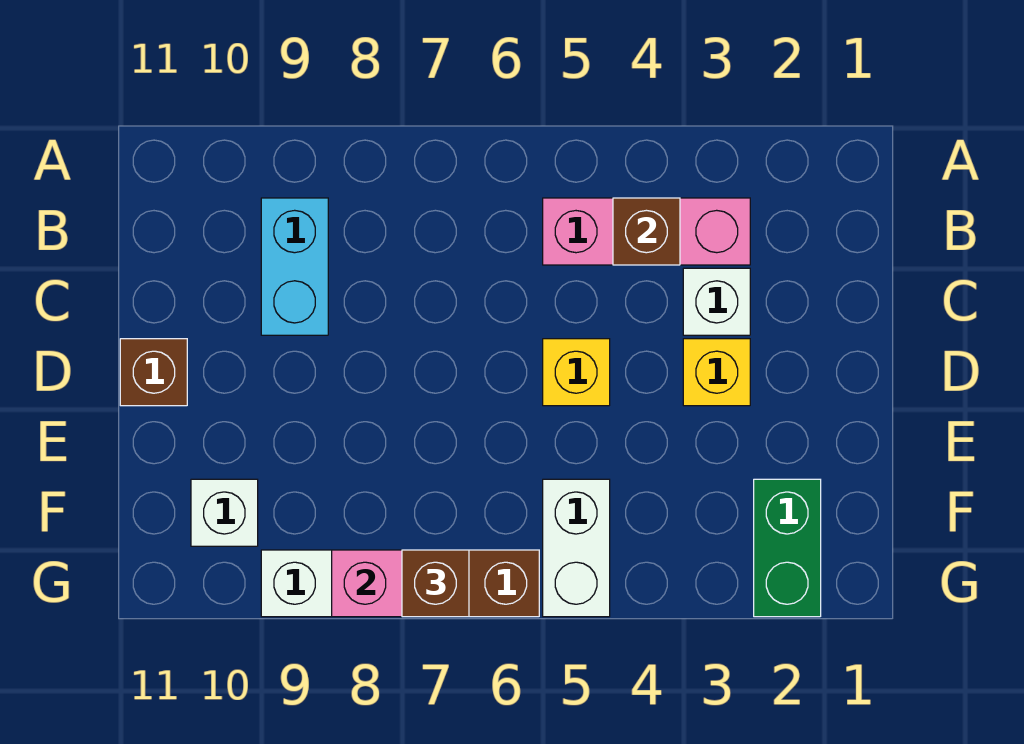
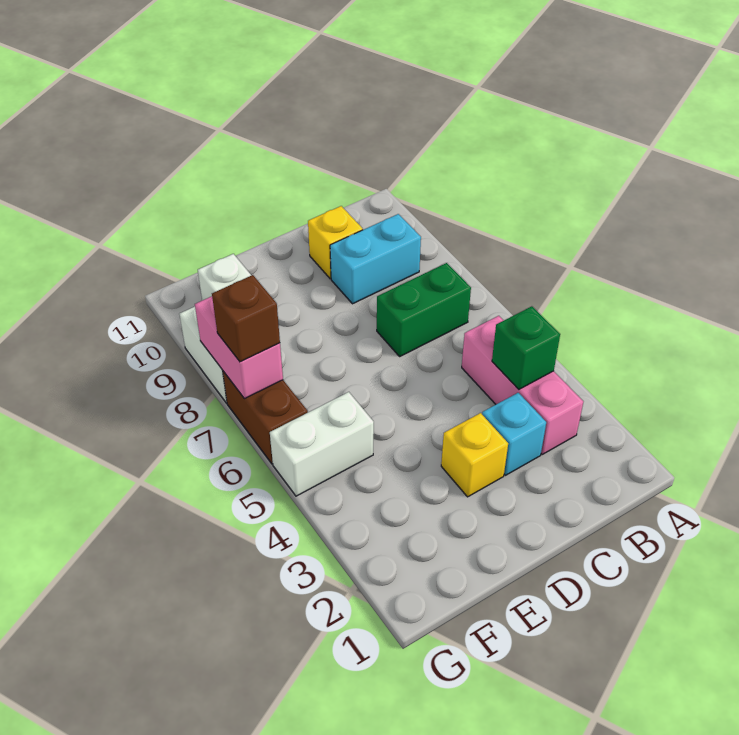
brown 1x1 brick [613,198,680,265] -> green 1x1 brick [492,306,560,389]
white 1x1 brick [683,268,750,335] -> cyan 1x1 brick [482,393,546,475]
yellow 1x1 brick [543,339,610,406] -> yellow 1x1 brick moved to [308,206,363,279]
brown 1x1 brick [120,339,187,406] -> none
green 1x2 brick [754,479,821,617] -> green 1x2 brick moved to [377,263,471,356]

